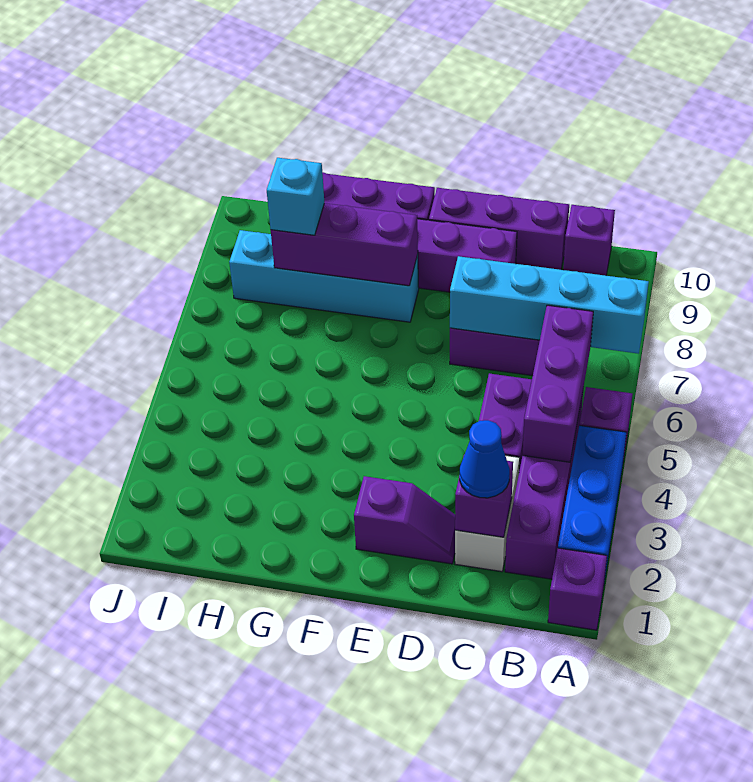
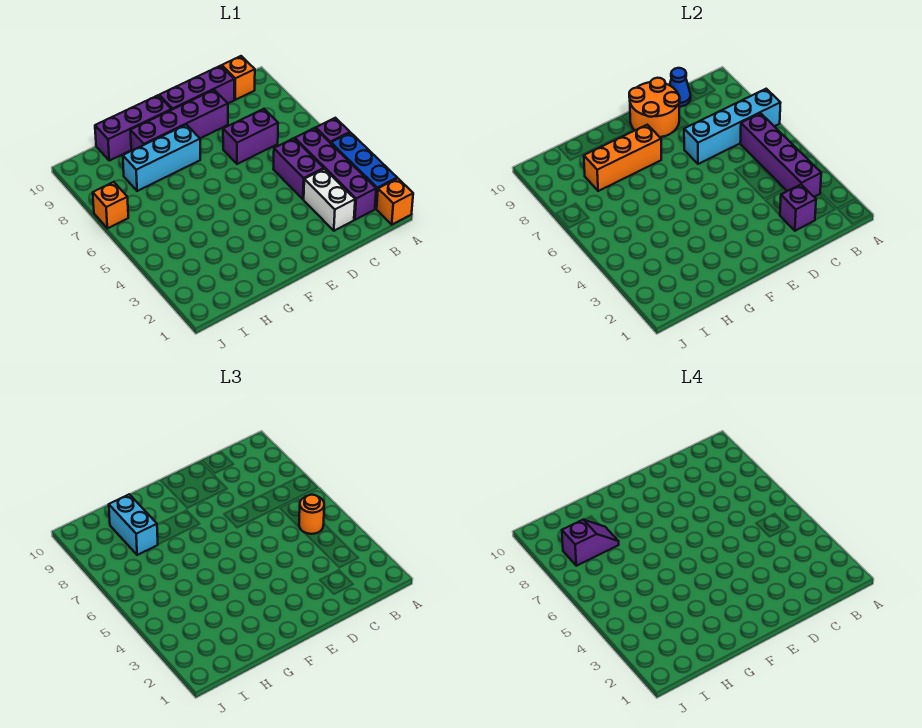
purple 1x1 brick [548,548,607,630] -> orange 1x1 brick [377,178,413,225]
purple 1x3 brick [523,305,593,462] -> purple 1x4 brick [740,113,821,197]
none -> orange 1x1 round brick [299,495,324,534]
purple 1x1 brick [563,205,615,276] -> orange 1x1 brick [222,56,255,100]
blue 1x1 cone [460,420,510,498] -> blue 1x1 cone moved to [670,68,691,107]
purple 1x2 slope [354,476,455,564] -> purple 1x2 slope moved to [562,520,619,566]
none -> orange 2x2 round brick [629,78,680,137]
cyan 1x4 brick [229,230,419,322] -> cyan 1x3 brick [123,125,200,191]
purple 1x3 brick [271,203,418,286] -> orange 1x3 brick [584,125,661,191]
cyan 1x1 brick [267,158,324,235] -> cyan 1x2 brick [109,494,158,555]
none -> orange 1x1 brick [93,182,128,228]

